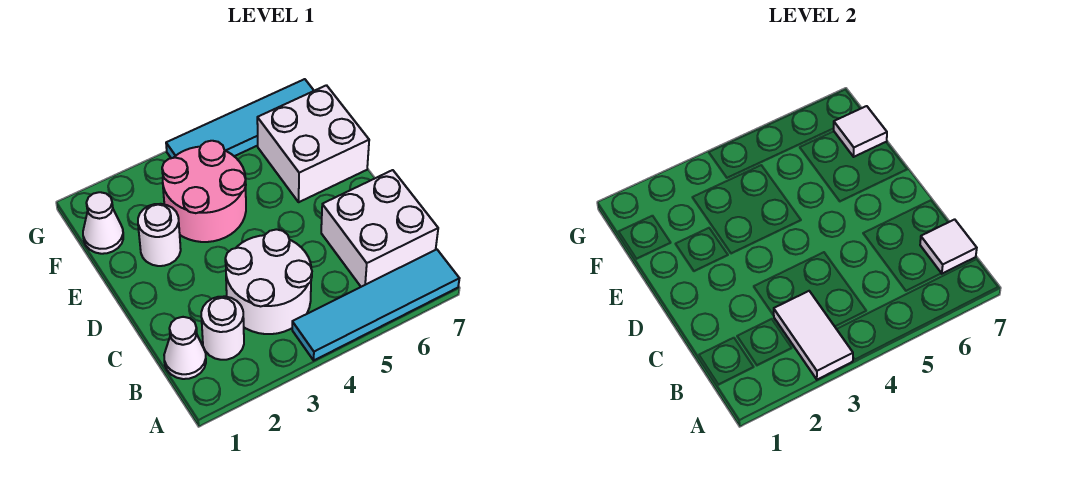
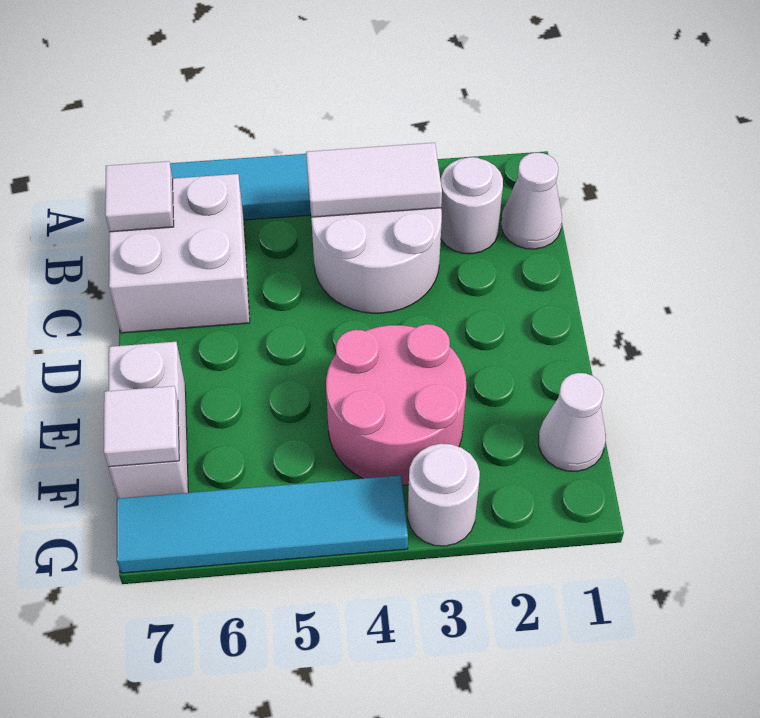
white 1x2 tile [774,291,853,380] -> white 1x2 tile turned to [306,143,442,217]
white 1x1 round brick [138,204,181,266] -> white 1x1 round brick moved to [408,444,480,546]
white 2x2 brick [257,85,369,202] -> white 1x2 brick [108,342,188,498]

